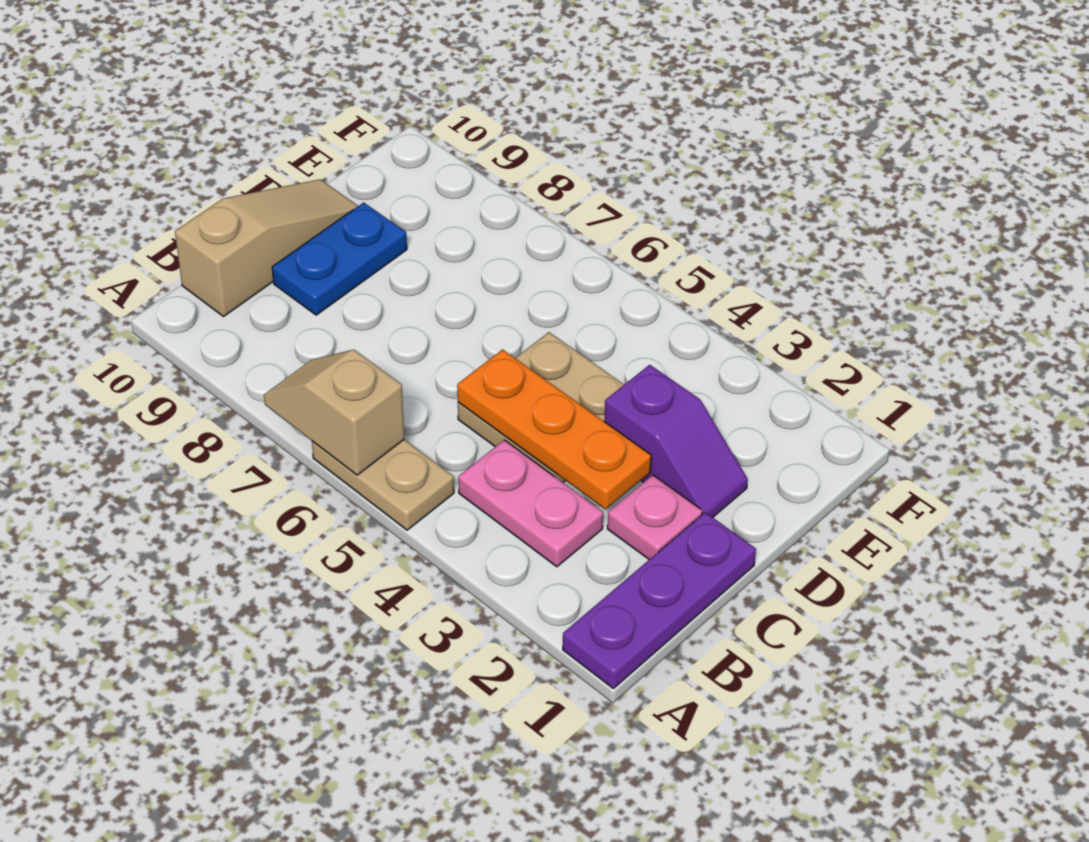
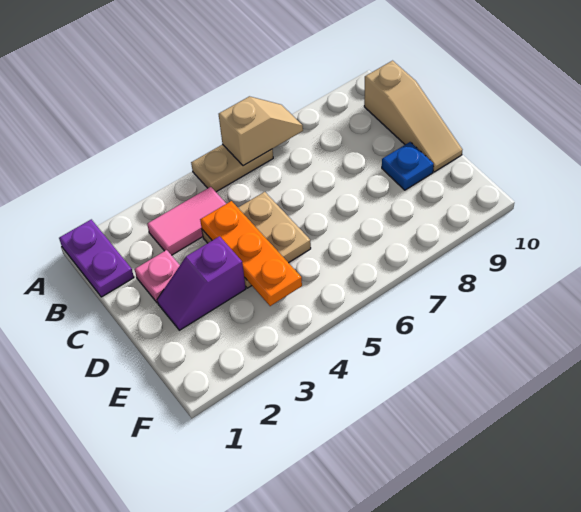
purple 1x3 plate [563,512,756,688] -> purple 1x2 plate [59,219,134,297]
pink 1x2 plate [458,440,603,567] -> pink 1x2 tile [147,187,226,255]
orange 1x3 plate [457,349,651,509] -> orange 1x3 plate turned to [200,201,302,306]
blue 1x2 plate [272,202,407,315] -> blue 1x1 plate [382,142,434,190]

